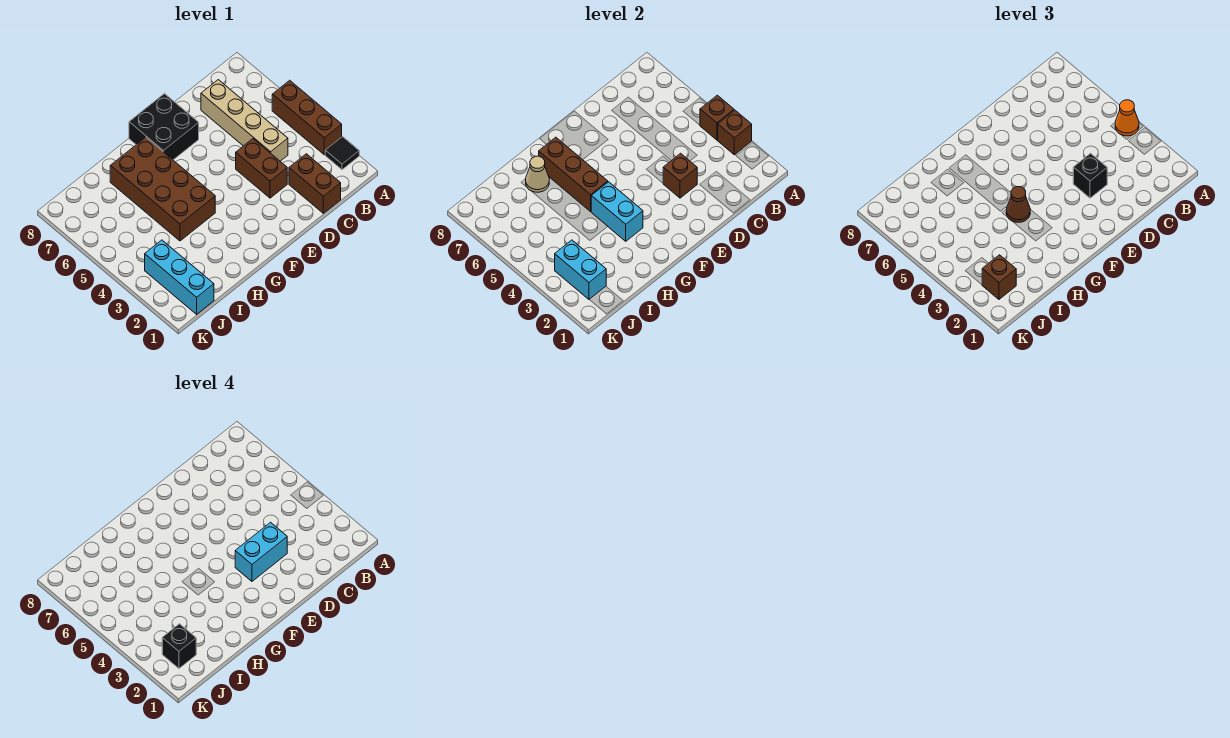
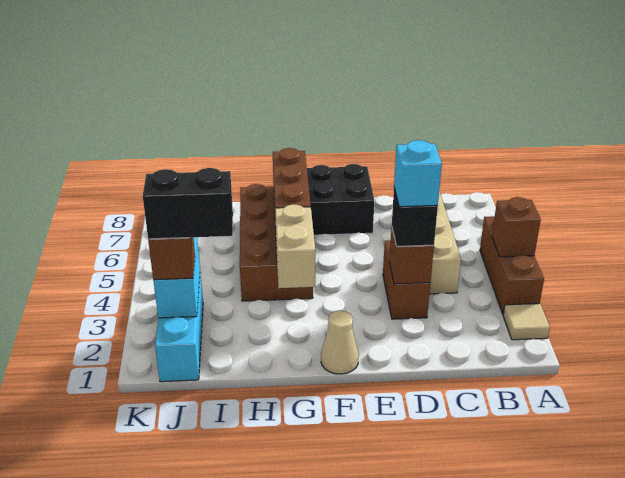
black 1x1 tile [325,137,359,170] -> tan 1x1 tile [503,304,550,340]
brown 1x1 brick [718,110,752,155] -> none
orange 1x1 cone [1115,100,1139,136] -> none
brown 1x2 brick [289,154,341,213] -> none
cyan 1x2 brick [235,522,287,581] -> cyan 1x1 brick [394,140,442,207]
cyan 1x2 brick [591,182,643,241] -> tan 1x2 brick [275,204,315,288]
brown 1x1 cone [1006,187,1030,222] -> none
tan 1x1 cone [526,156,549,192] -> tan 1x1 cone moved to [321,311,359,374]
black 1x1 brick [162,624,196,668] -> black 1x2 brick [143,168,233,239]

